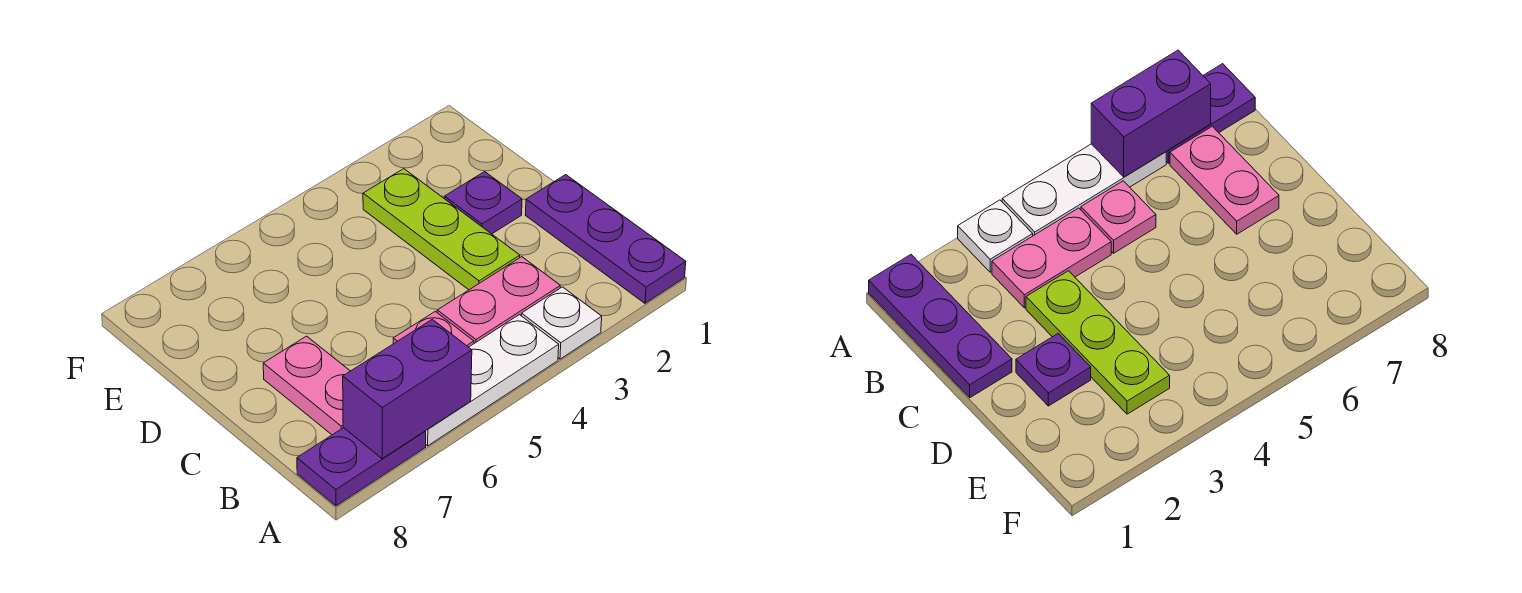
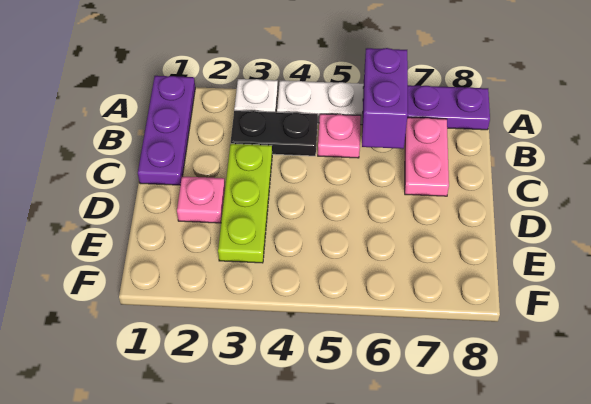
purple 1x2 brick [343,319,472,459] -> purple 1x2 brick turned to [362,48,408,149]
pink 1x2 plate [437,257,560,343] -> black 1x2 plate [231,111,318,156]
purple 1x1 plate [444,172,522,234] -> pink 1x1 plate [177,177,225,223]

